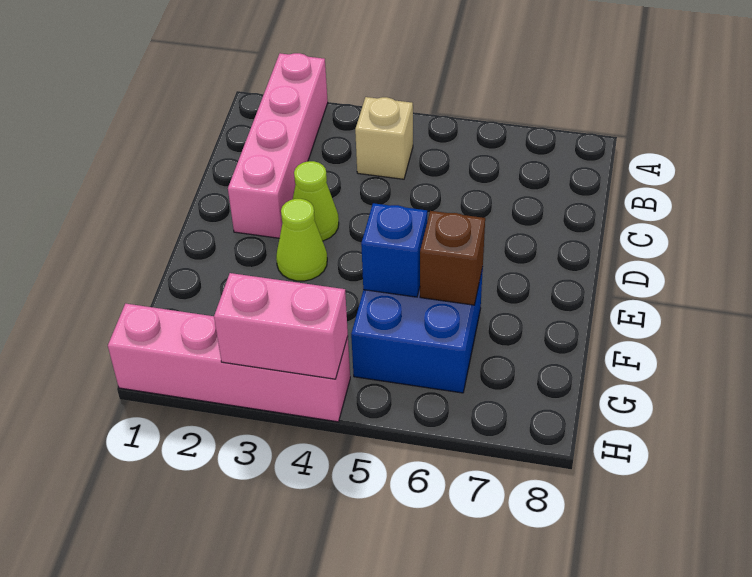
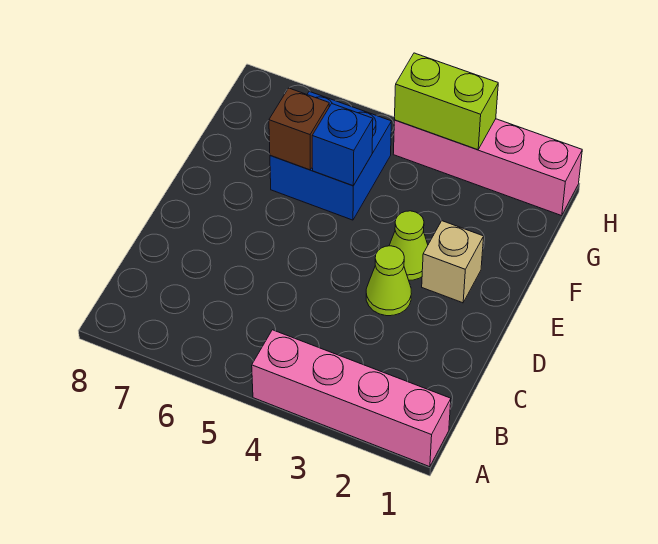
pink 1x4 brick [228,53,328,238] -> pink 1x4 brick turned to [252,330,451,467]
tan 1x1 brick [355,97,413,179] -> tan 1x1 brick moved to [422,221,484,303]
pink 1x2 brick [214,273,348,379] -> lime 1x2 brick [395,53,498,150]

